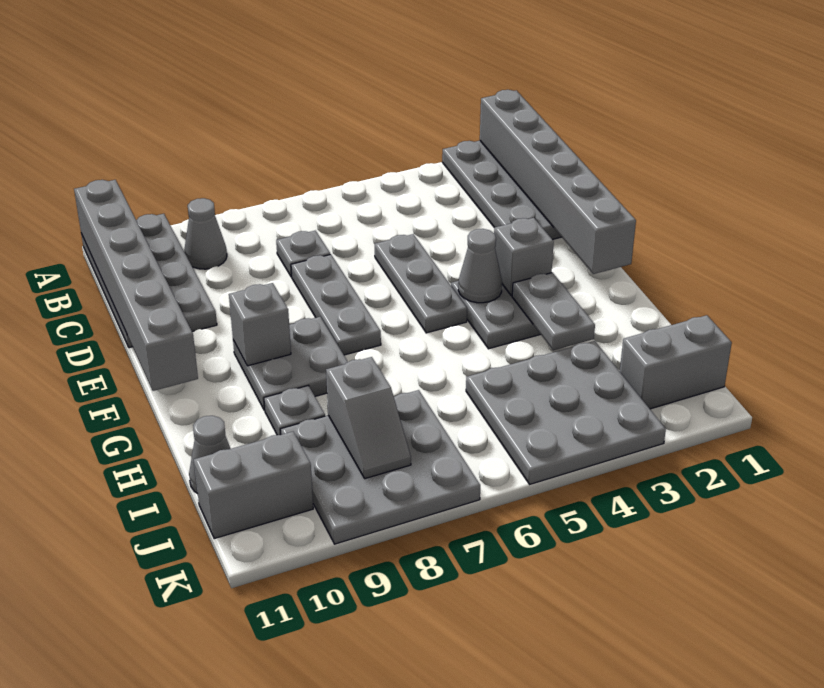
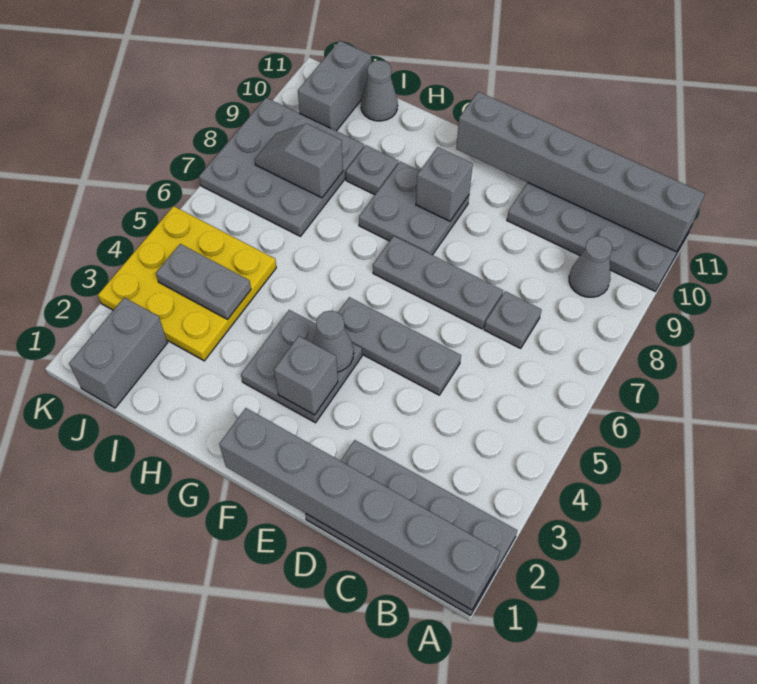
grey 1x2 plate [512,273,595,350] -> grey 1x2 plate moved to [156,244,251,319]
grey 3x3 plate [466,341,666,484] -> yellow 3x3 plate [98,206,276,361]

